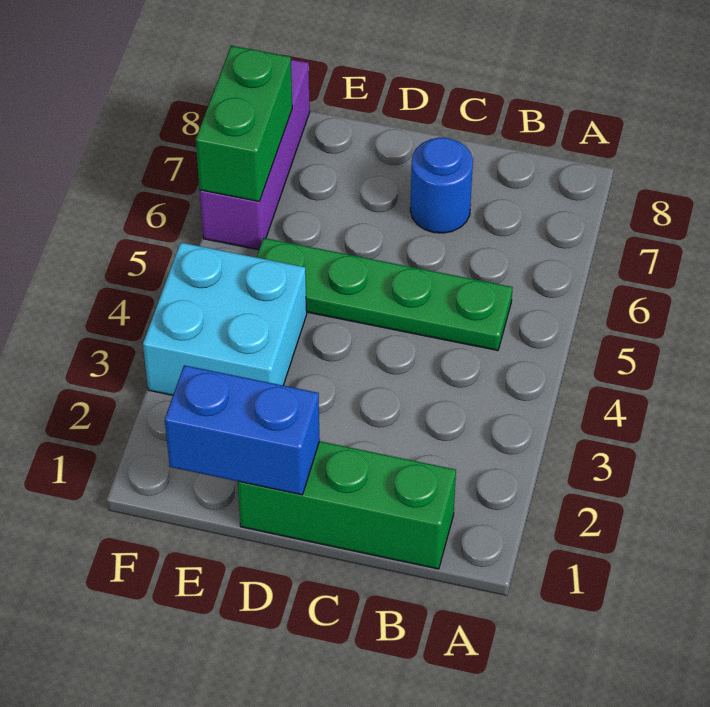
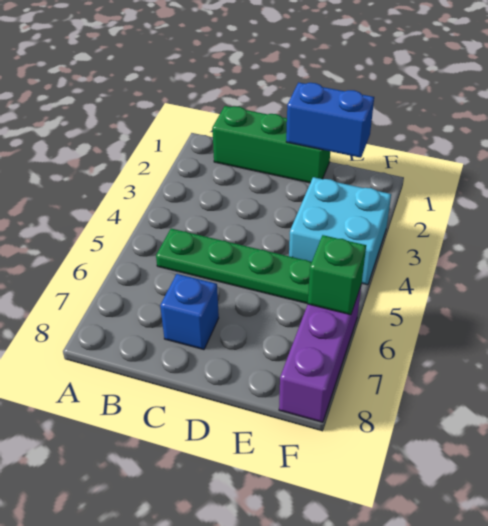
blue 1x1 round brick [410,137,473,233] -> blue 1x1 brick [160,274,219,350]
green 1x2 brick [196,46,292,201] -> green 1x1 brick [308,235,366,315]

